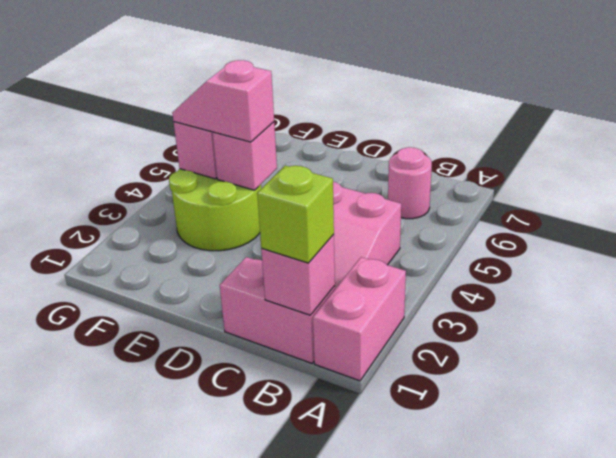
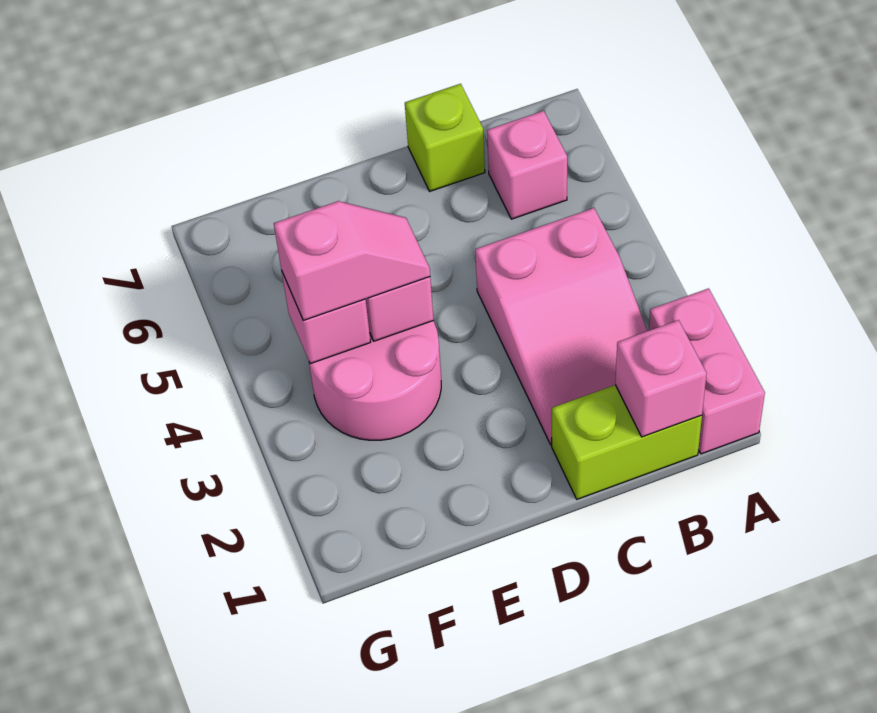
pink 1x2 brick [220,257,335,363] -> lime 1x2 brick [552,385,702,499]
lime 1x1 brick [257,166,334,263] -> lime 1x1 brick moved to [405,84,485,191]
pink 1x1 round brick [388,147,432,219] -> pink 1x1 brick [487,111,567,219]
lime 2x2 round brick [169,169,261,251] -> pink 2x2 round brick [309,321,441,440]
pink 1x2 slope [172,60,274,142] -> pink 1x2 slope turned to [274,201,430,320]

